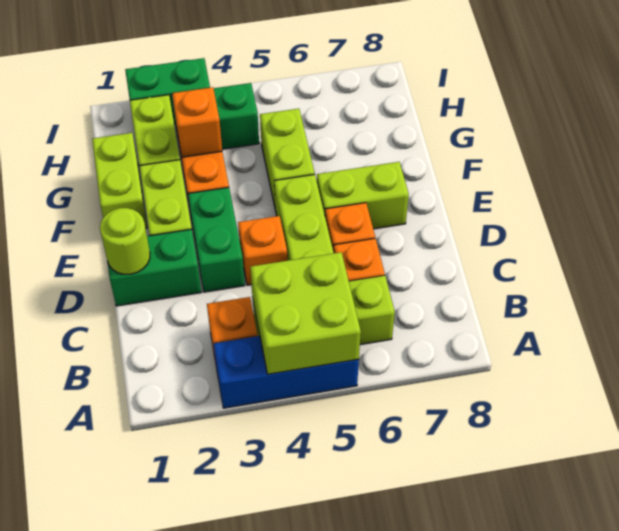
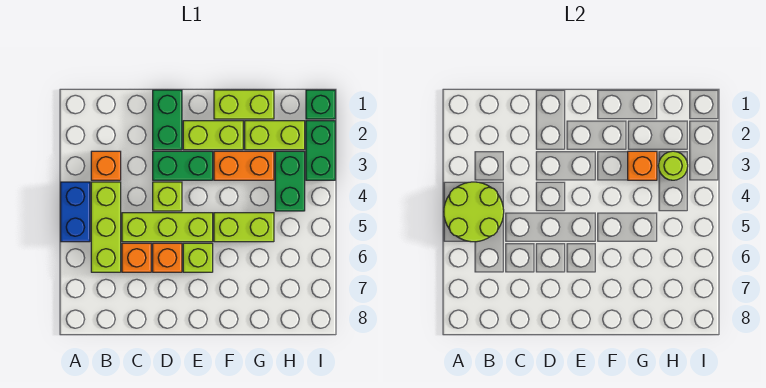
blue 1x3 brick [214,336,359,408] -> blue 1x2 brick [61,182,90,242]
lime 2x2 brick [250,252,361,374] -> lime 2x2 round brick [444,182,504,242]
lime 1x1 round brick [100,208,150,274] -> lime 1x1 round brick moved to [659,151,688,180]
orange 1x1 brick [238,216,287,285] -> lime 1x1 brick [153,182,182,211]
lime 1x2 brick [317,162,409,229] -> lime 1x1 brick [183,243,213,272]
none -> green 1x1 brick [306,90,335,119]

